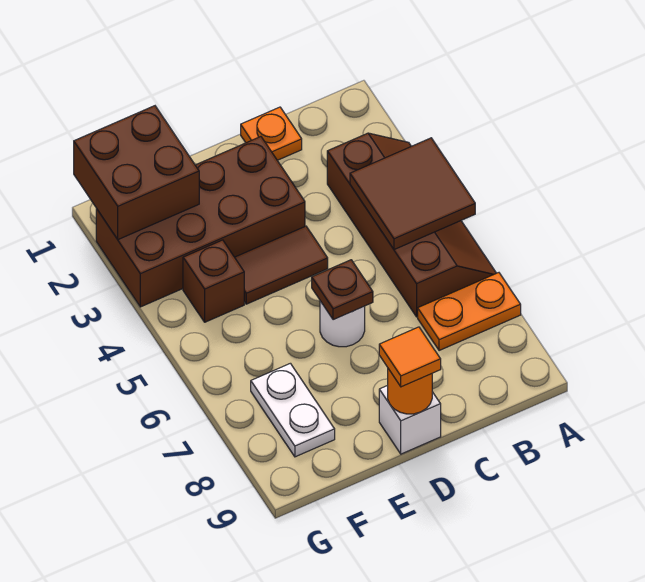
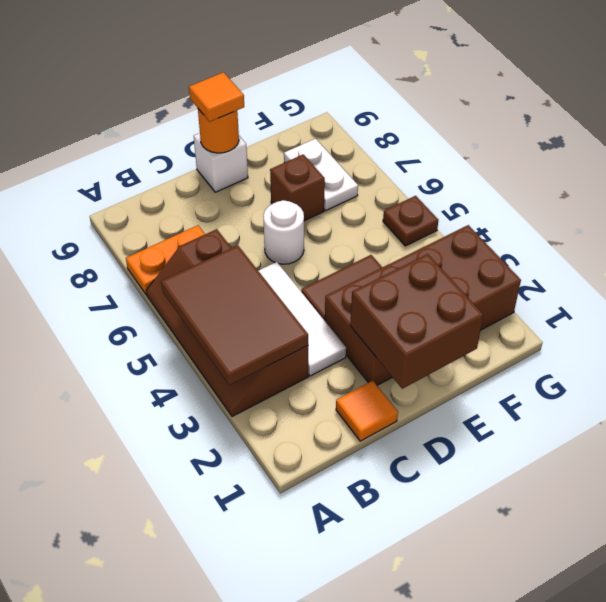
brown 2x2 tile [350,138,475,250] -> brown 2x3 tile [161,246,308,385]
orange 1x1 plate [241,107,302,160] -> orange 1x1 tile [336,381,398,441]
none -> white 1x3 tile [259,262,346,376]
brown 1x1 plate [312,260,373,320] -> brown 1x1 plate moved to [383,196,439,246]
brown 2x2 brick [74,106,199,240] -> brown 2x2 brick moved to [350,254,483,389]
brown 1x1 brick [183,240,244,322] -> brown 1x1 brick moved to [270,154,325,221]

